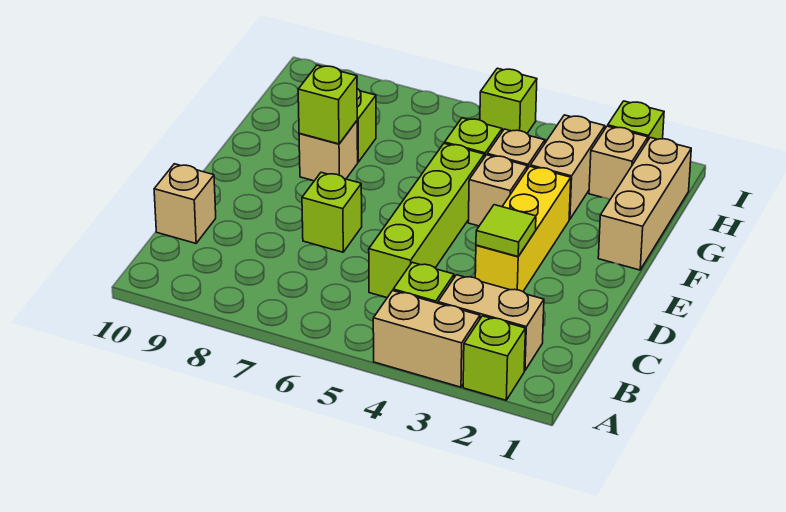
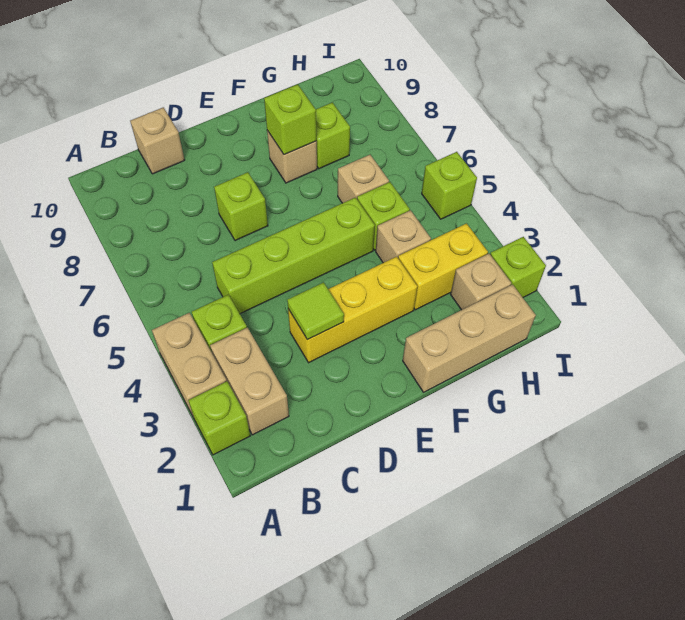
tan 1x1 brick [468,155,527,226] -> tan 1x1 brick moved to [338,155,389,203]
tan 1x2 brick [530,115,605,219] -> yellow 1x2 brick [398,223,488,310]

